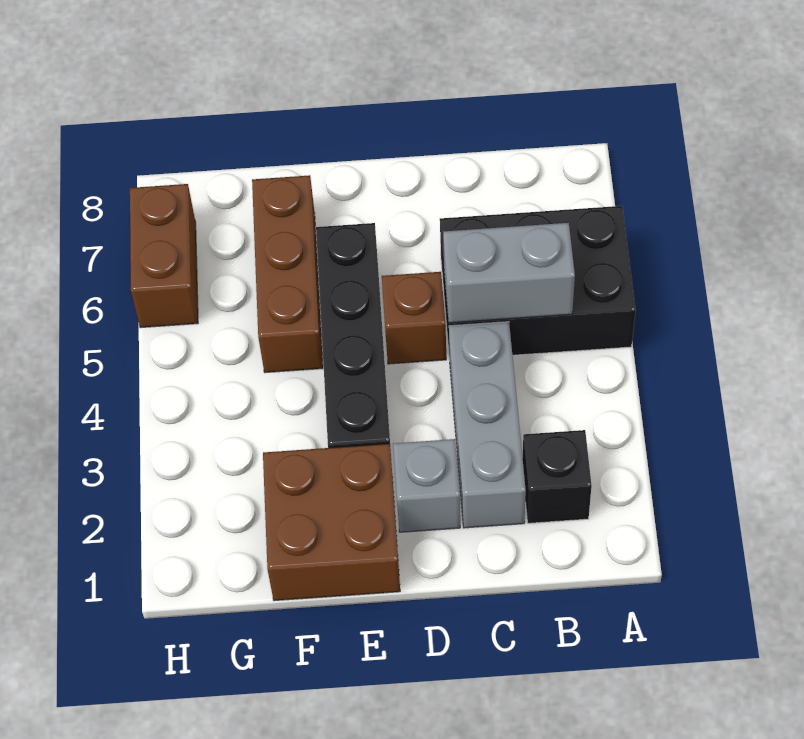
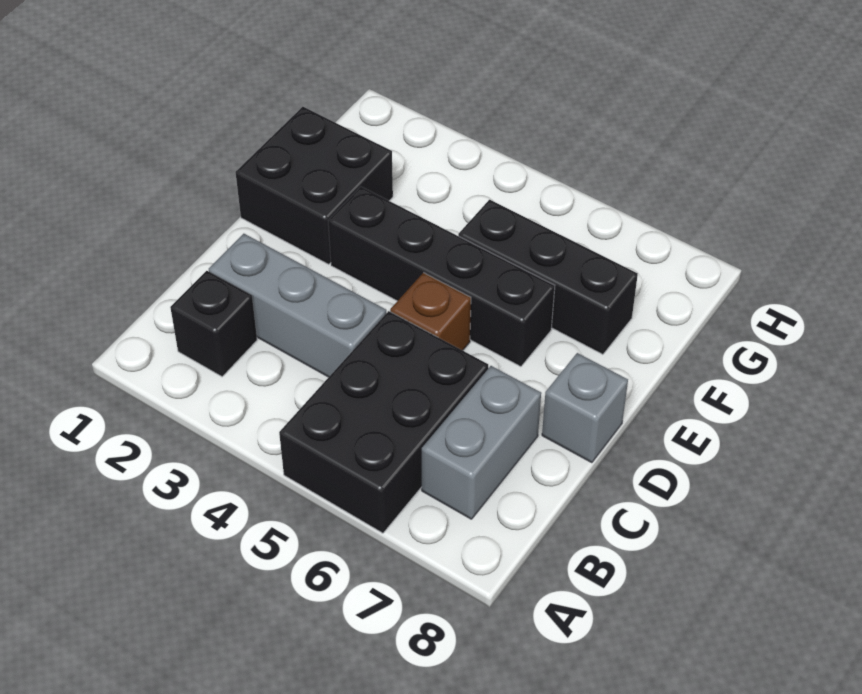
grey 1x2 brick [443,223,575,323] -> grey 1x2 brick moved to [422,366,541,519]
grey 1x1 brick [393,439,460,532] -> grey 1x1 brick moved to [542,353,628,463]
brown 2x2 brick [263,444,400,601] -> black 2x2 brick [236,107,393,264]
brown 1x3 brick [252,175,323,373] -> black 1x3 brick [458,200,638,354]
brown 1x2 brick [130,184,198,328] -> none

